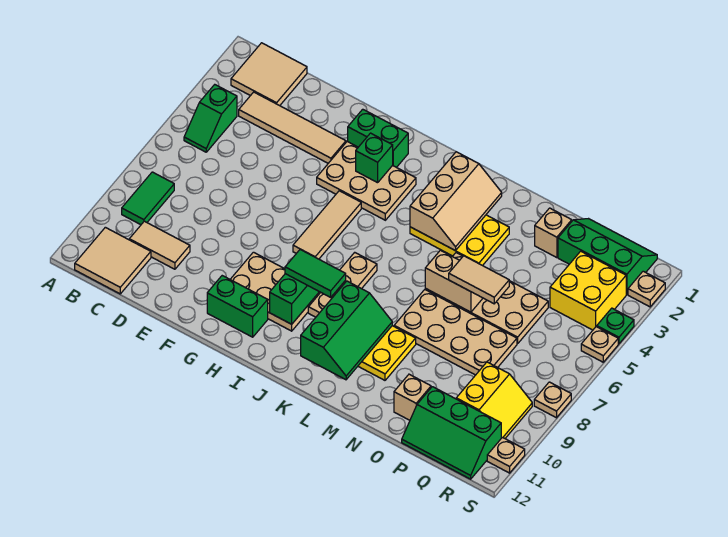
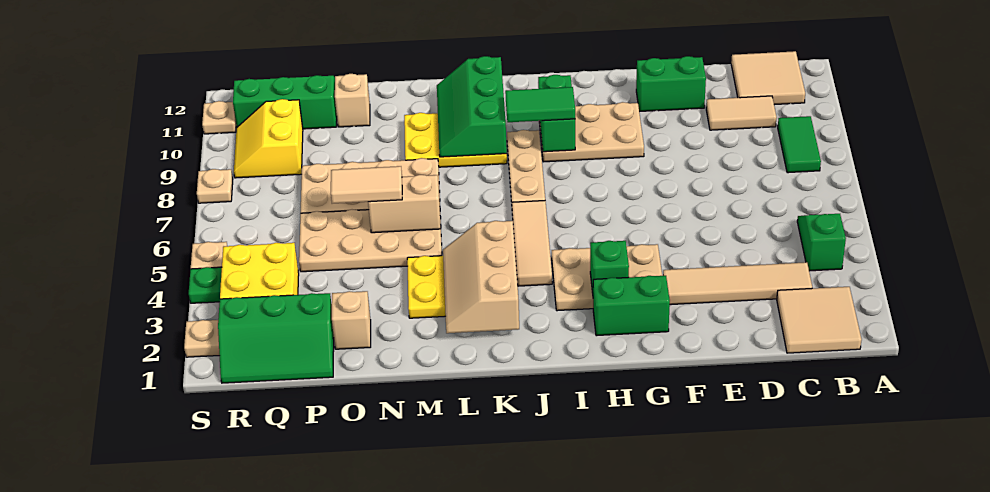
green 1x2 brick [207,276,268,337] -> green 1x2 brick moved to [636,56,706,112]
tan 1x3 tile [293,191,361,259] -> tan 1x3 tile moved to [512,201,552,286]

